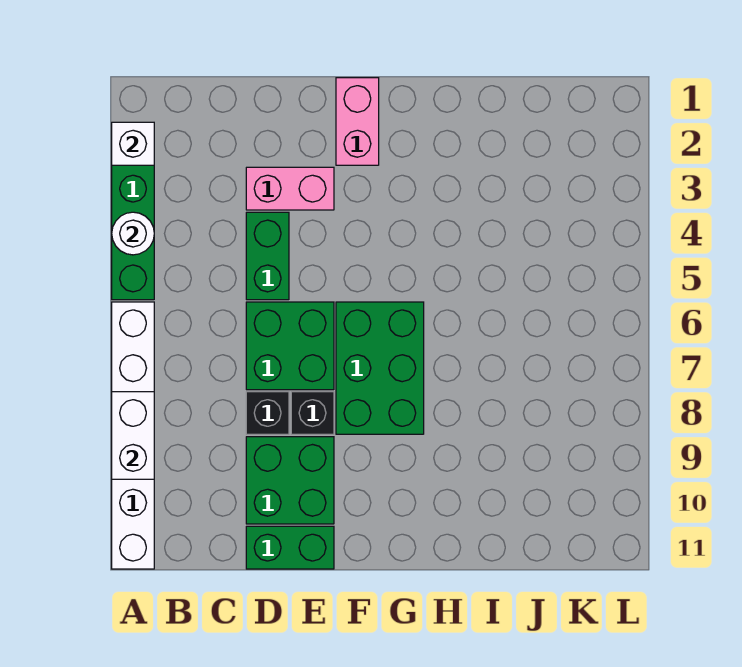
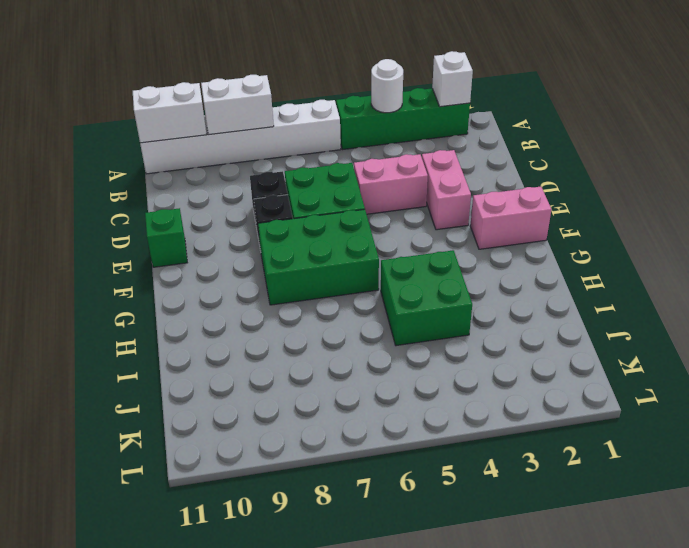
none -> white 1x2 brick [133,82,206,143]
green 1x2 brick [246,212,289,300] -> pink 1x2 brick [354,154,428,214]
green 2x2 brick [246,437,334,524] -> green 2x2 brick moved to [381,250,472,346]
green 1x2 brick [246,526,334,569] -> green 1x1 brick [145,208,187,267]

